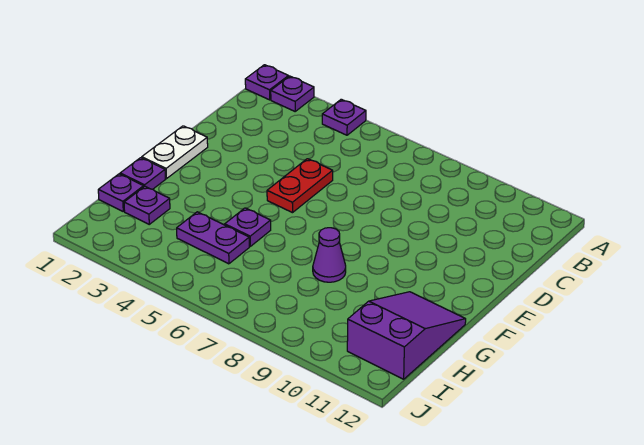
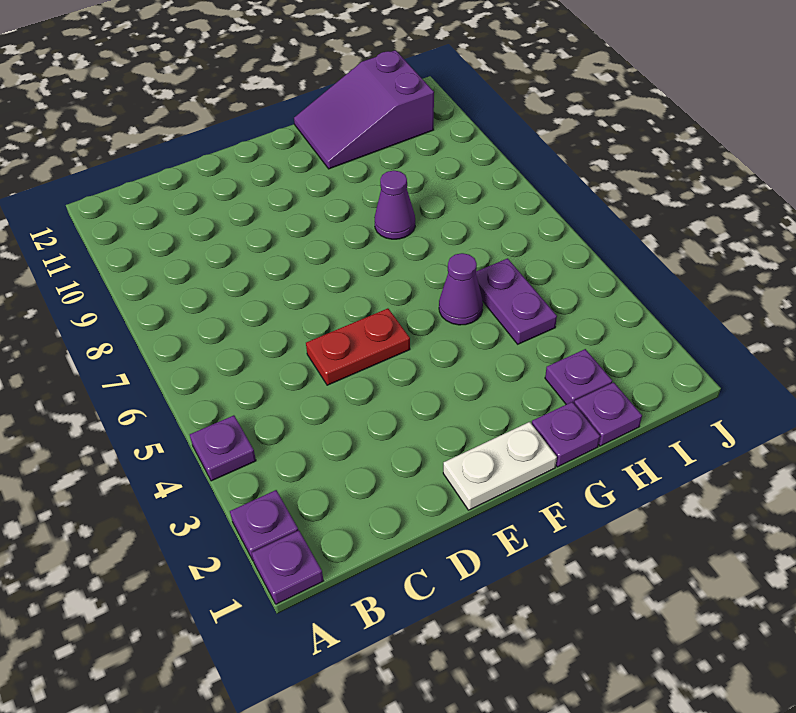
purple 1x1 plate [225,208,271,246] -> purple 1x1 cone [439,253,483,325]

